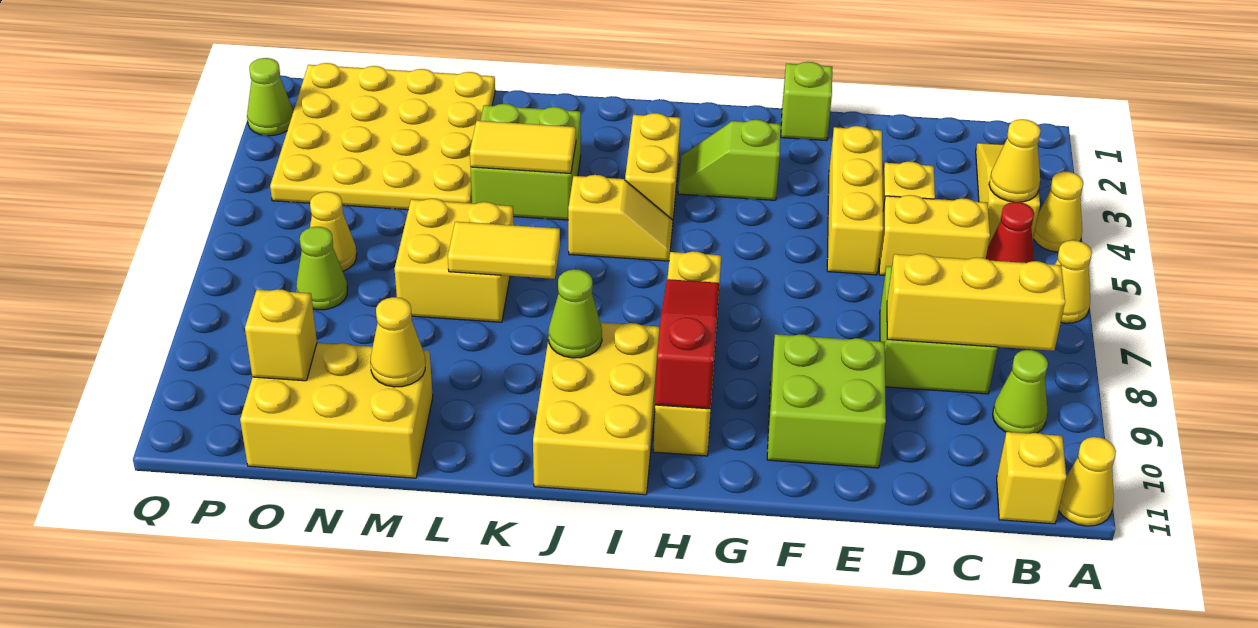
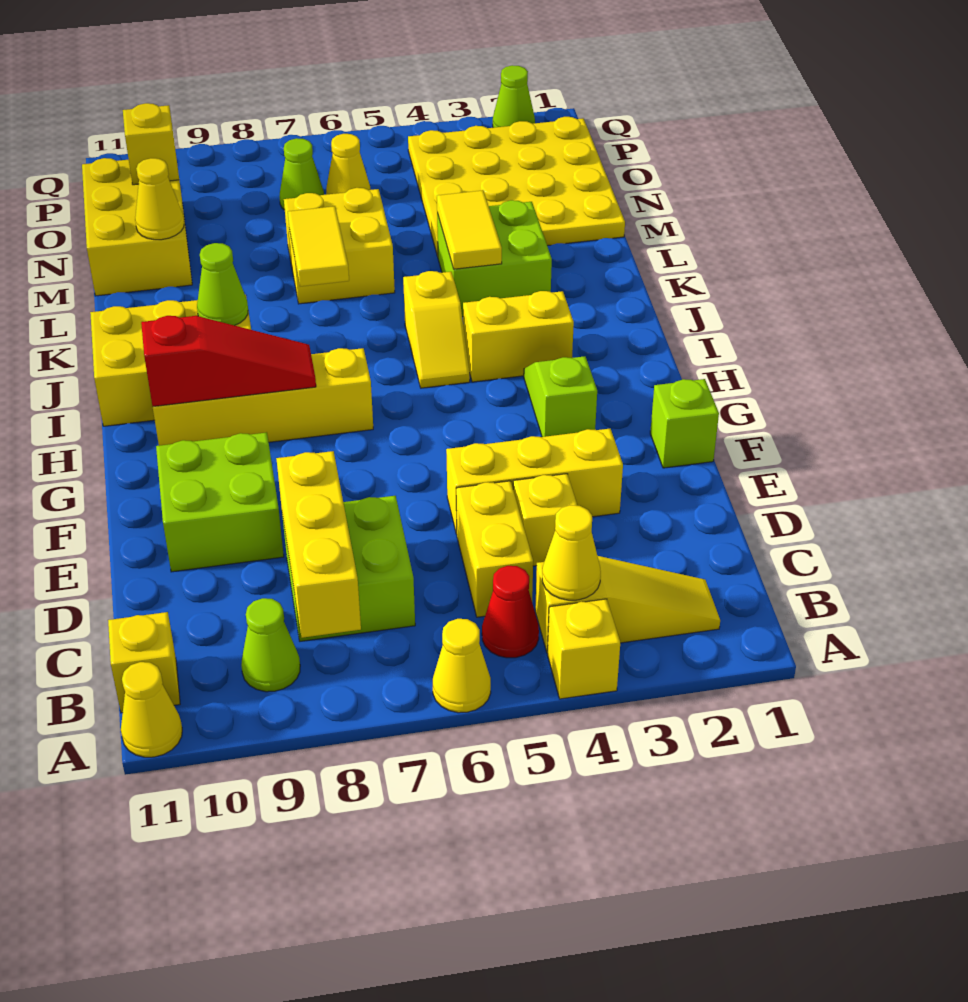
yellow 1x1 cone [1033,171,1083,252] -> yellow 1x1 brick [548,599,620,699]

